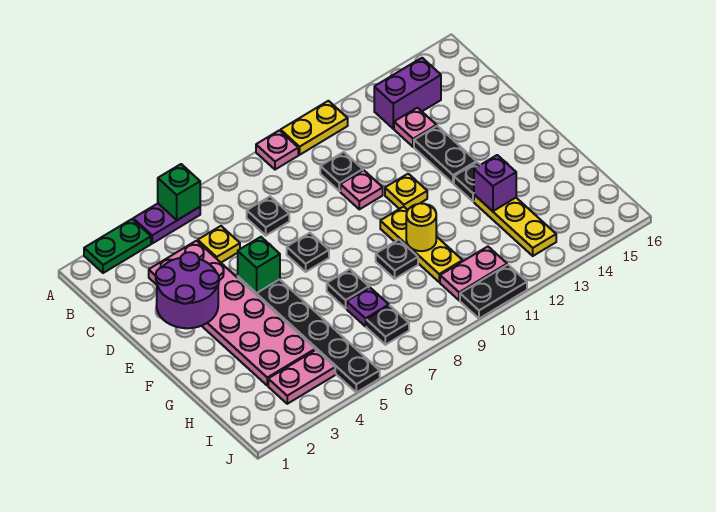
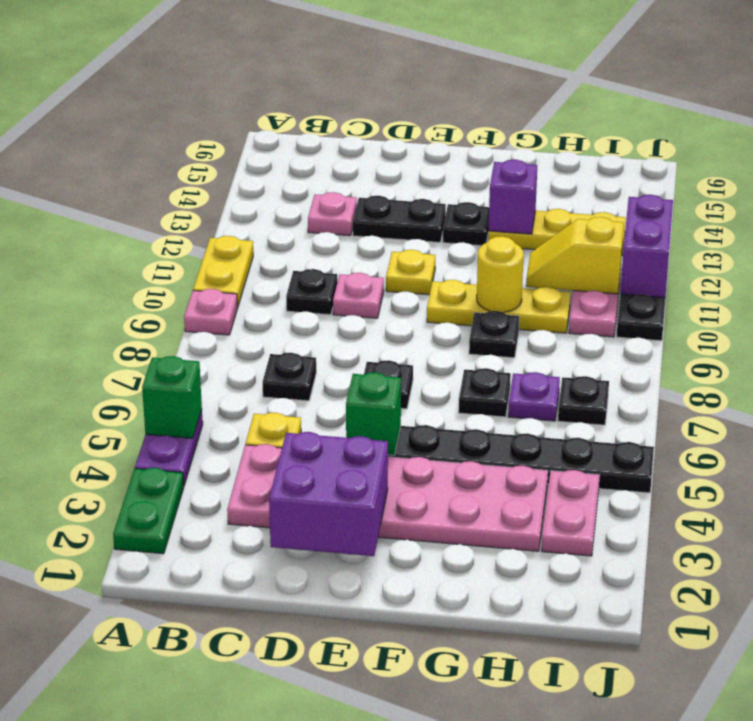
purple 1x2 brick [374,58,441,129] -> purple 1x2 brick moved to [620,195,673,298]
purple 2x2 round brick [156,252,219,328] -> purple 2x2 brick [269,432,388,556]
none -> yellow 1x2 slope [526,217,624,294]

